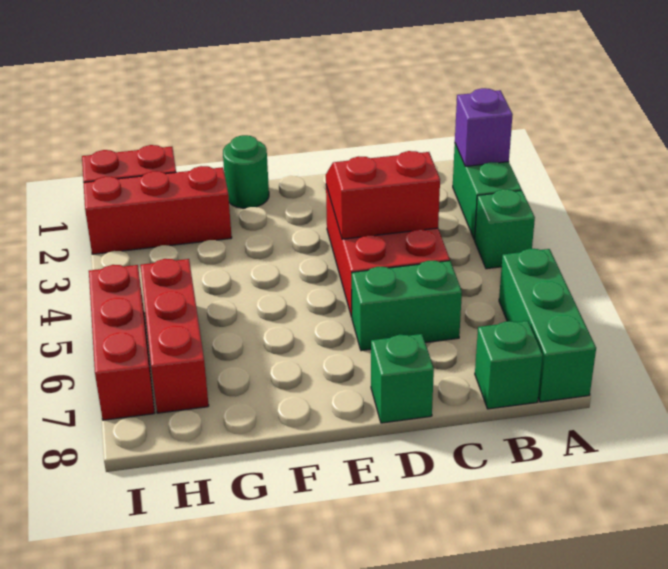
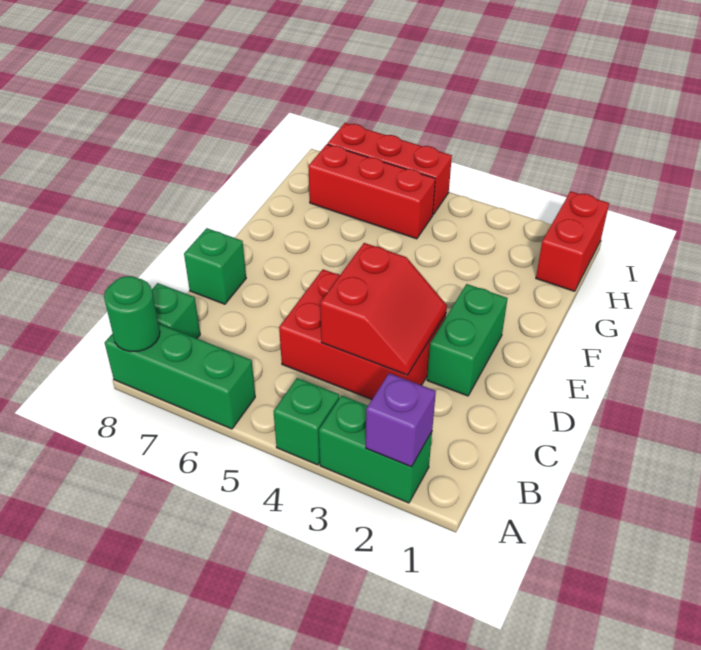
green 1x2 brick [352,261,462,351] -> green 1x2 brick moved to [427,284,507,396]
green 1x1 round brick [223,135,269,208] -> green 1x1 round brick moved to [104,276,160,352]
red 1x3 brick [83,166,232,254] -> none

